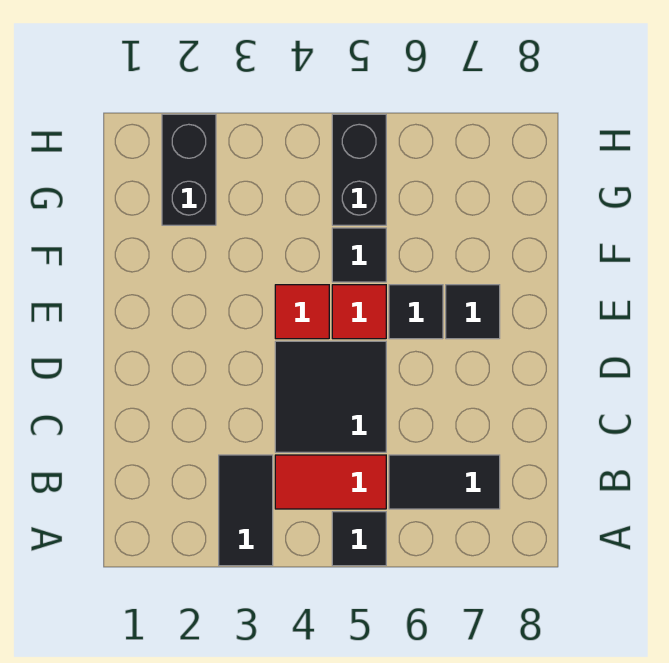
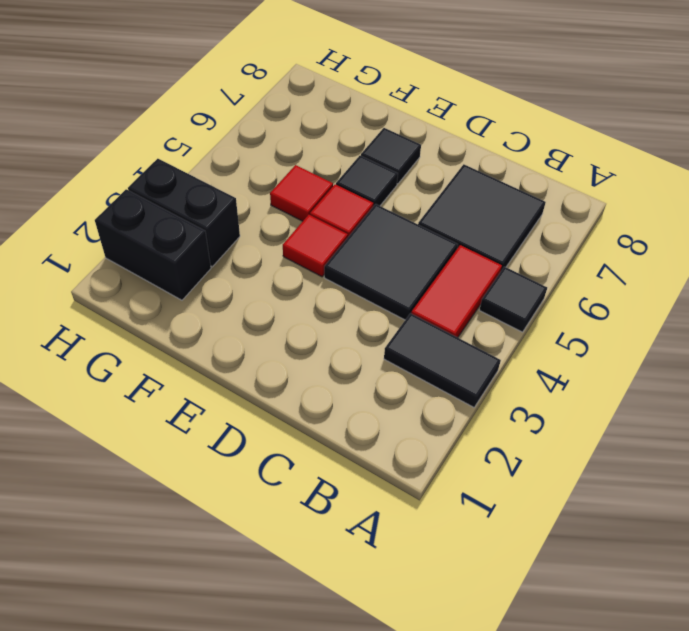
black 1x2 tile [389,455,500,509] -> black 2x2 tile [418,164,546,271]
black 1x1 tile [332,228,386,282] -> red 1x1 tile [270,165,333,221]
black 1x2 brick [332,114,386,225] -> black 1x2 brick moved to [128,159,240,267]

